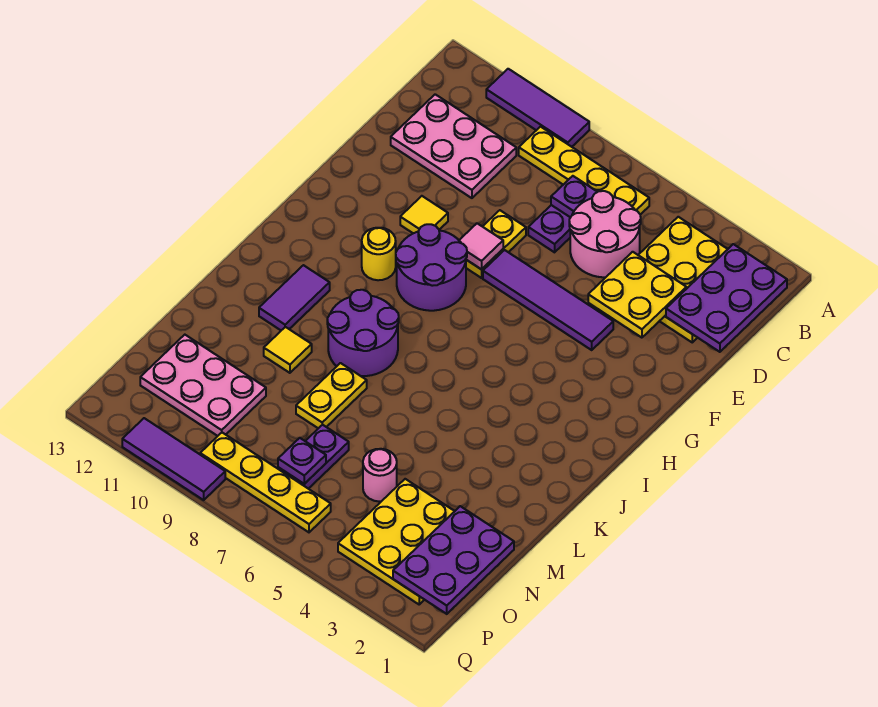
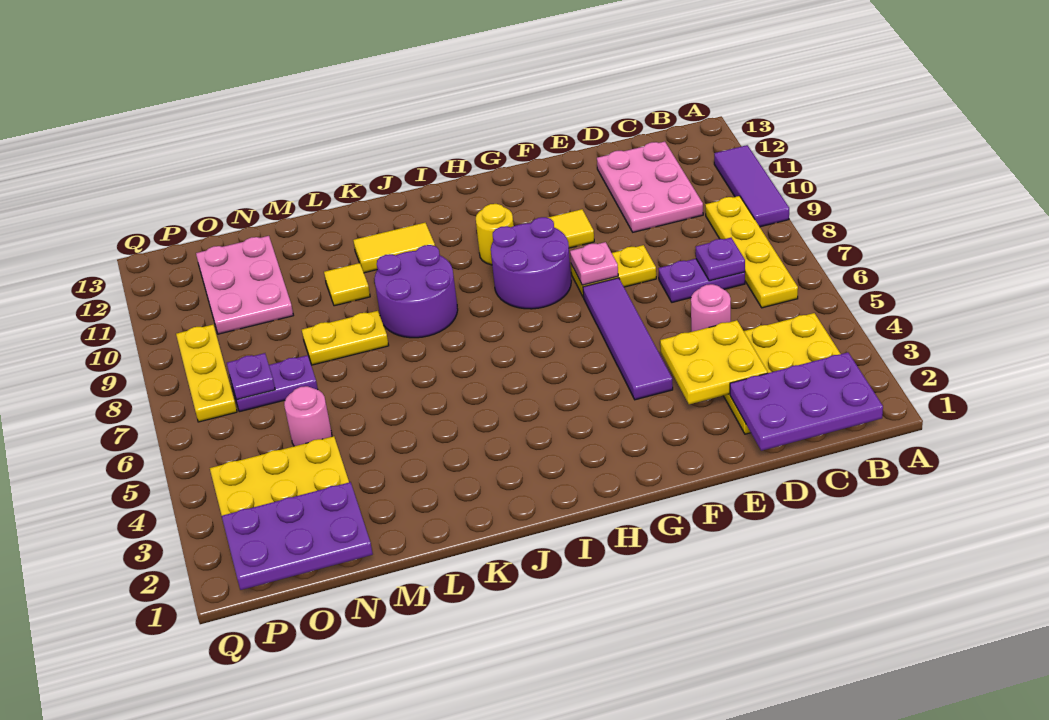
pink 2x2 round brick [569,191,641,277] -> pink 1x1 round brick [691,284,731,332]
pink 1x1 tile [459,223,503,269] -> pink 1x1 plate [570,242,618,285]
purple 1x2 tile [259,265,330,330] -> yellow 1x2 tile [353,223,435,273]
yellow 1x4 plate [200,433,331,532] -> yellow 1x3 plate [176,325,237,422]
purple 1x3 tile [122,418,225,500] -> none

